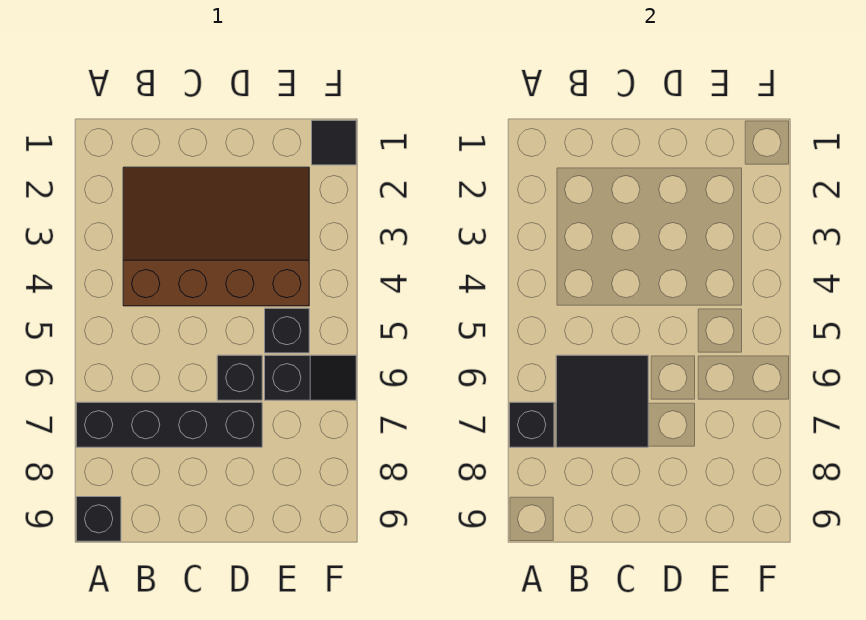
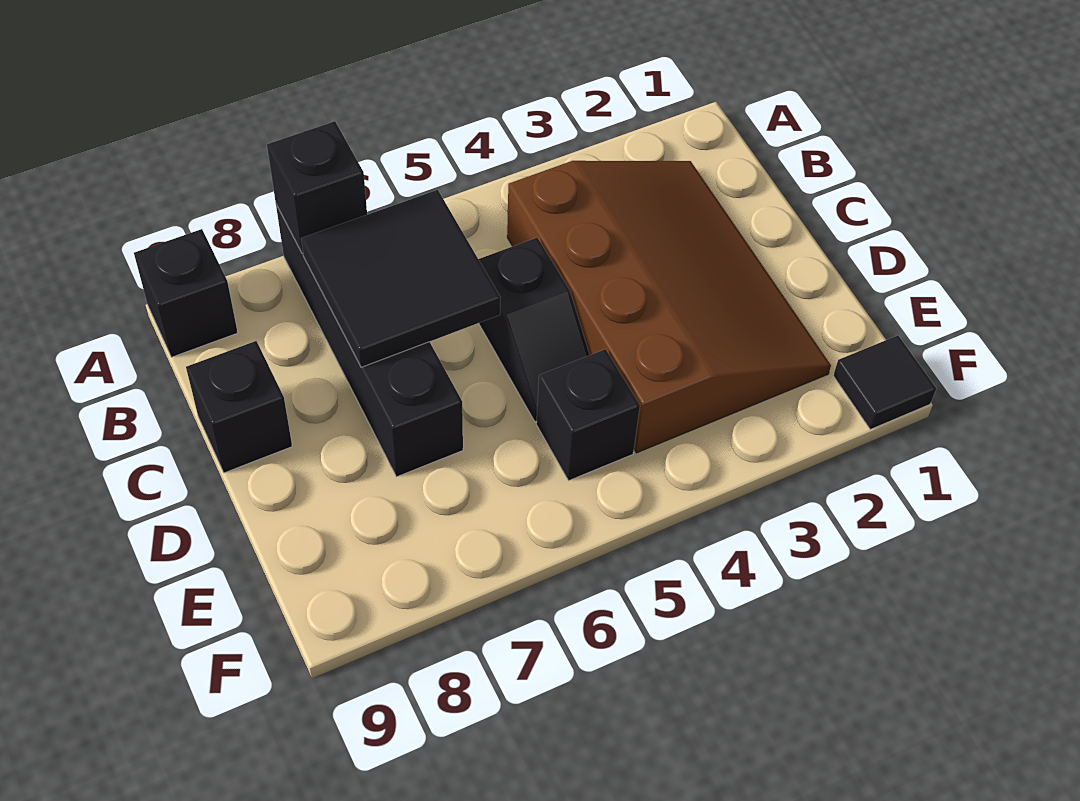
black 1x1 brick [217,355,262,400] -> black 1x1 brick moved to [186,341,292,473]
black 1x2 slope [265,355,356,400] -> black 1x2 slope moved to [478,238,589,422]

